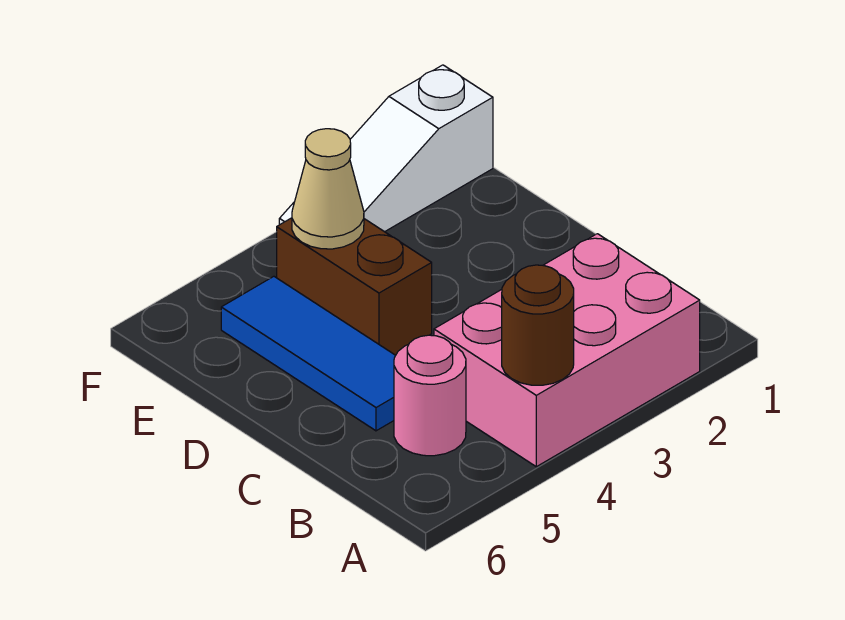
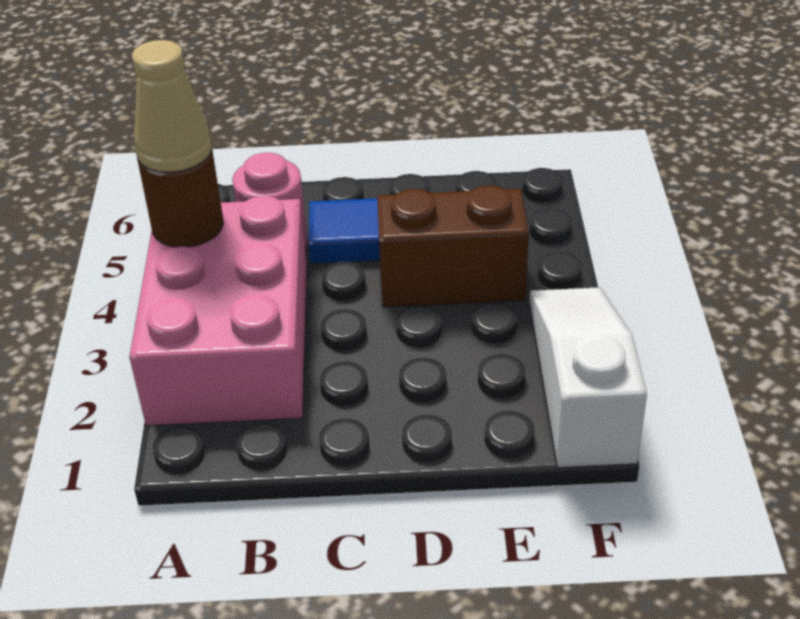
tan 1x1 cone [292,129,364,249] -> tan 1x1 cone moved to [132,40,212,172]

